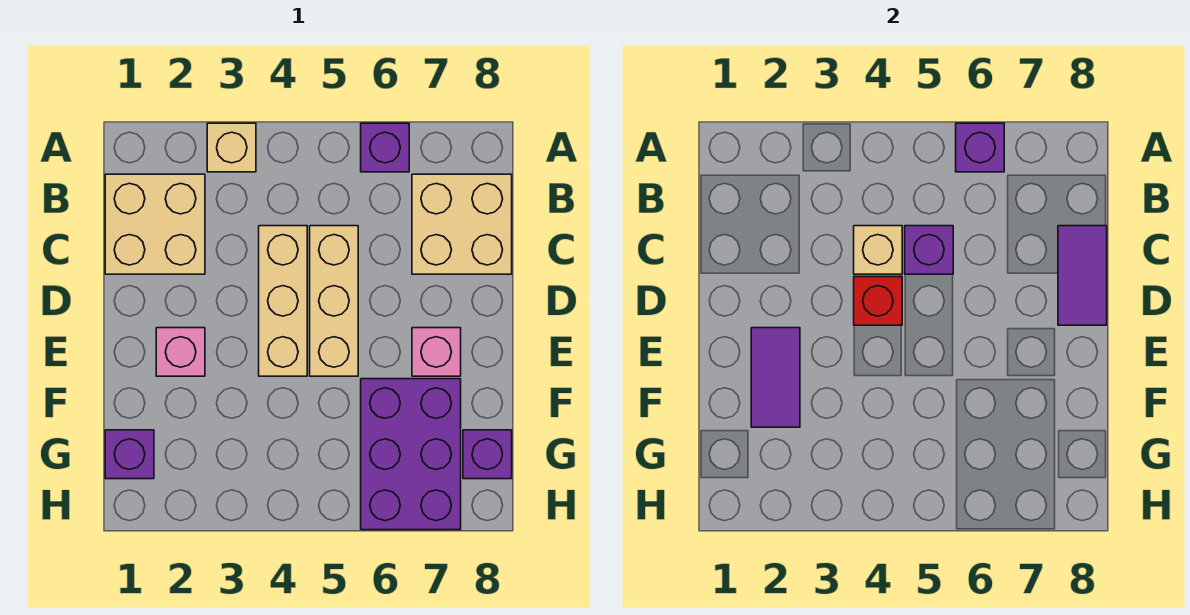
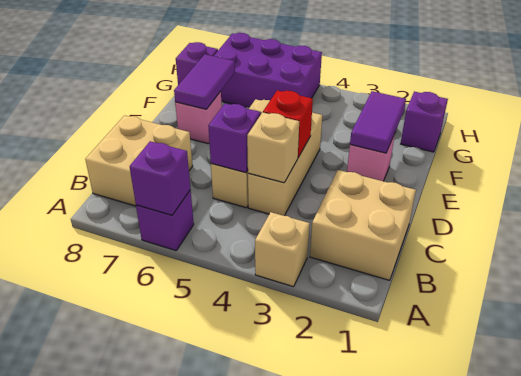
purple 1x2 tile [1058,226,1107,325] -> purple 1x2 tile moved to [174,54,235,109]
purple 2x3 brick [361,379,461,530] -> purple 2x3 brick turned to [214,33,322,108]

